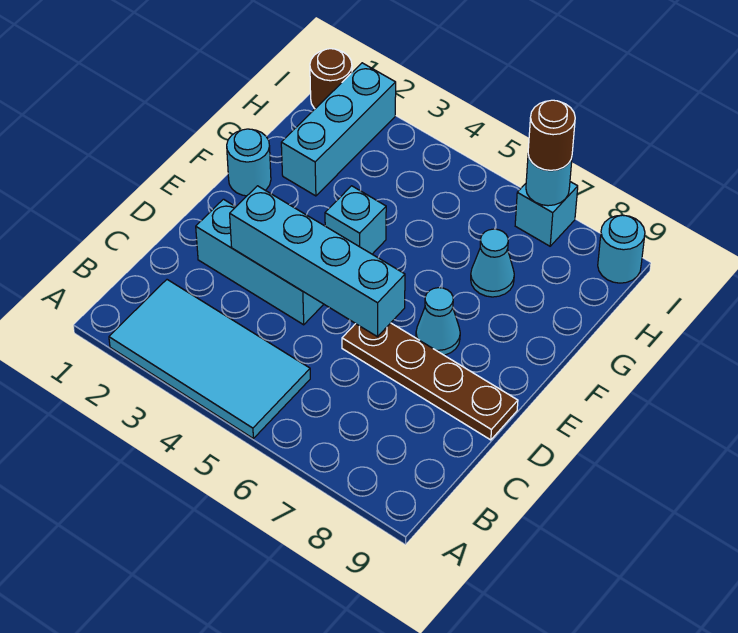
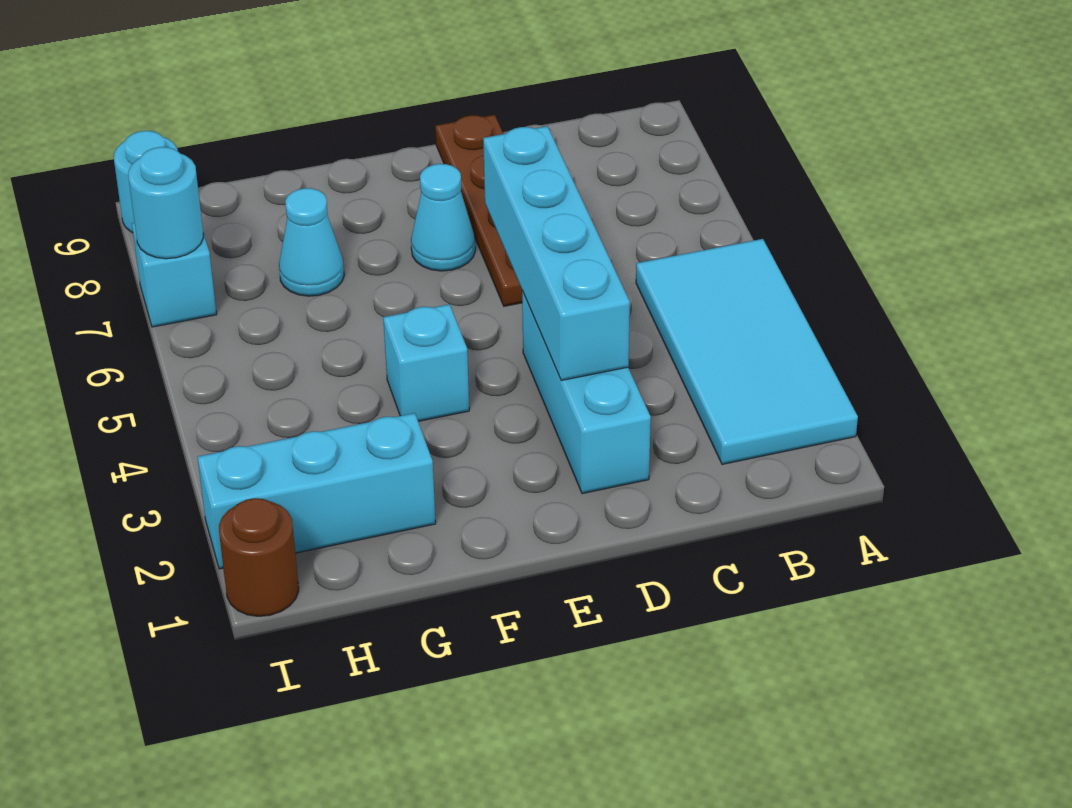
cyan 1x1 round brick [227,129,271,196] -> none
brown 1x1 round brick [528,100,575,170] -> none

